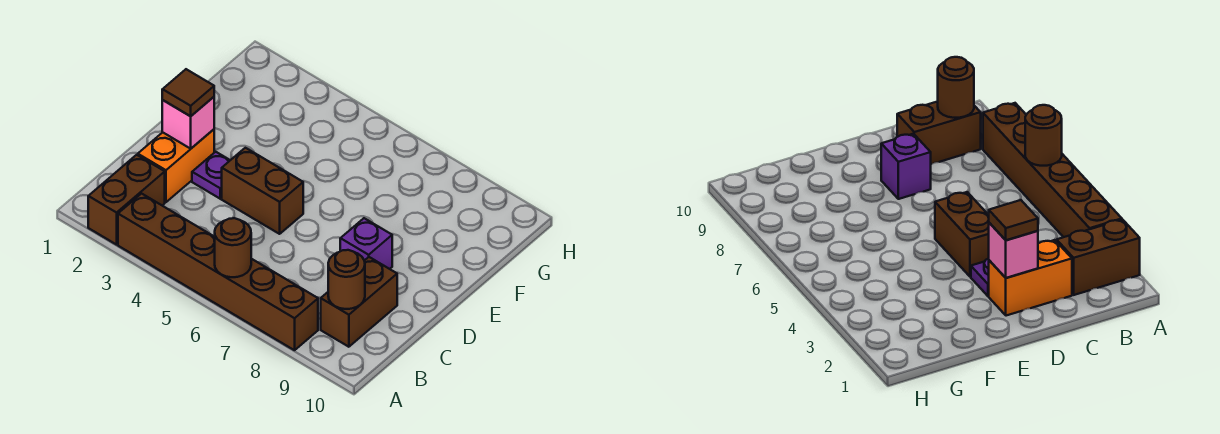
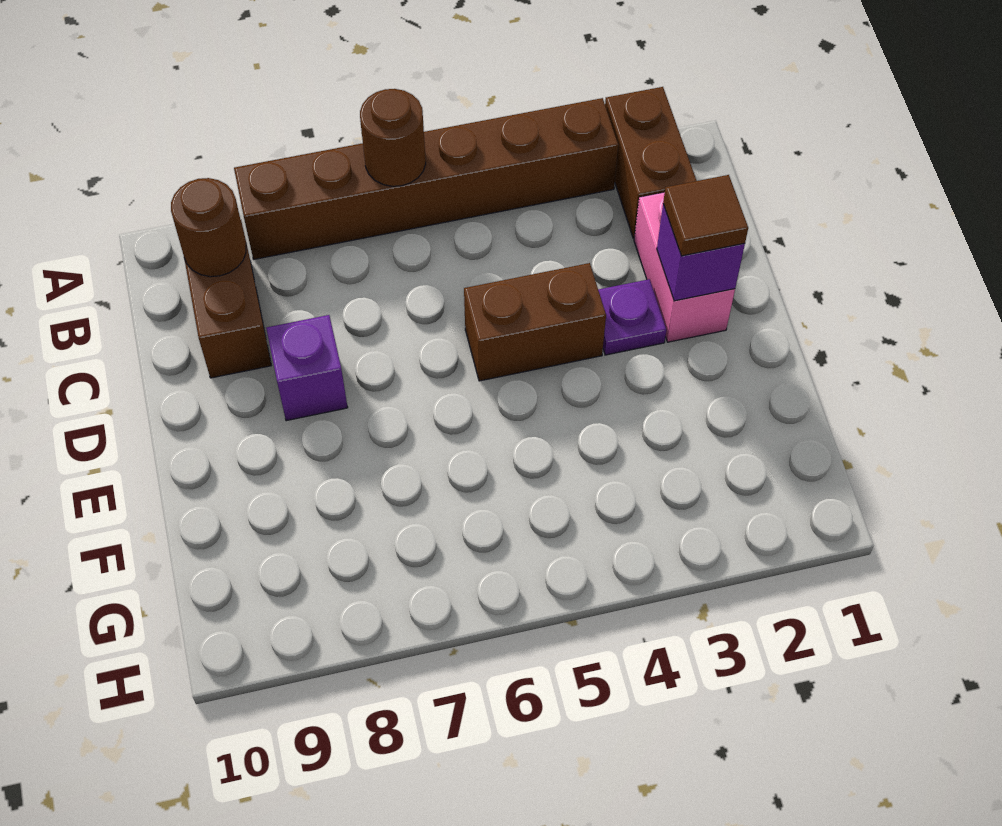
orange 1x2 brick [138,129,214,202] -> pink 1x2 brick [634,192,735,342]
pink 1x1 brick [162,97,214,149] -> purple 1x1 brick [657,204,745,301]

